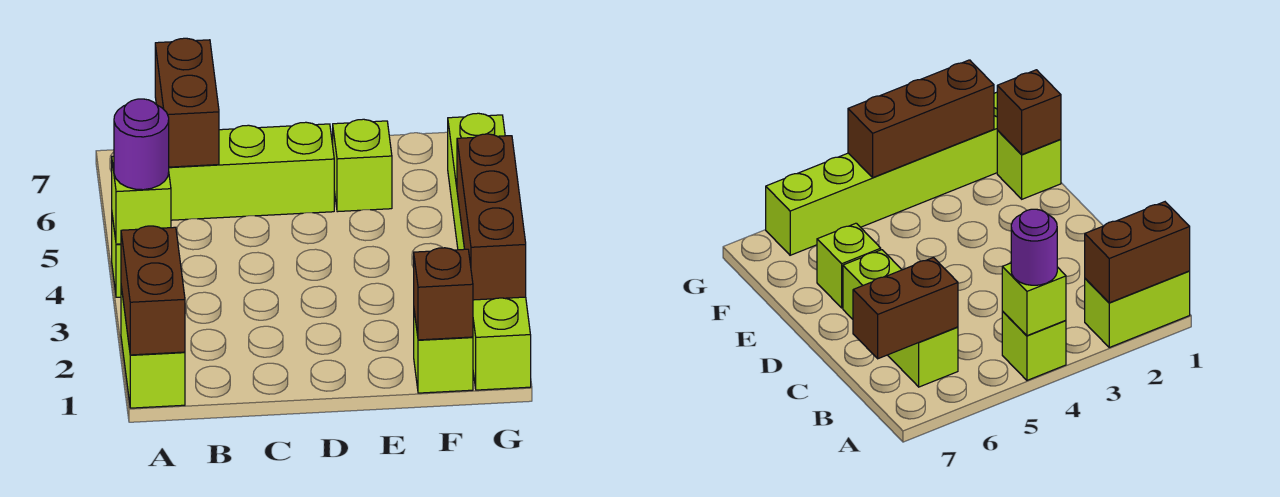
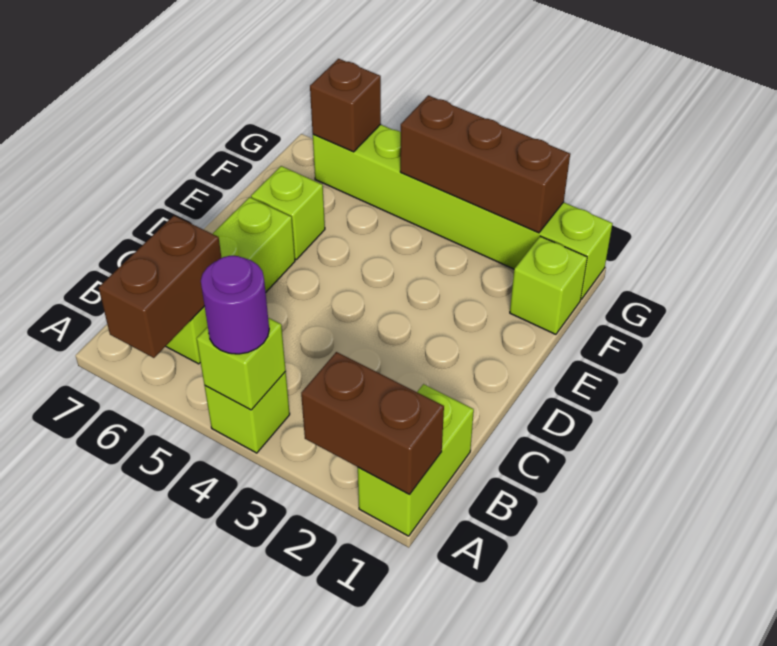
lime 1x2 brick [121,287,185,408] -> lime 1x2 brick turned to [358,384,474,536]
brown 1x2 brick [155,38,219,167] -> brown 1x2 brick turned to [99,216,221,358]
brown 1x1 brick [414,248,473,340] -> brown 1x1 brick moved to [310,59,381,152]

